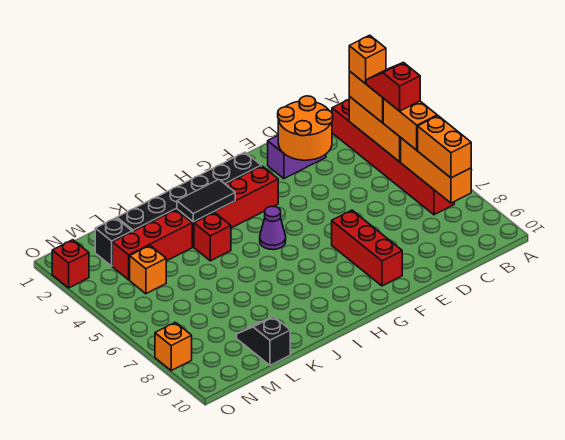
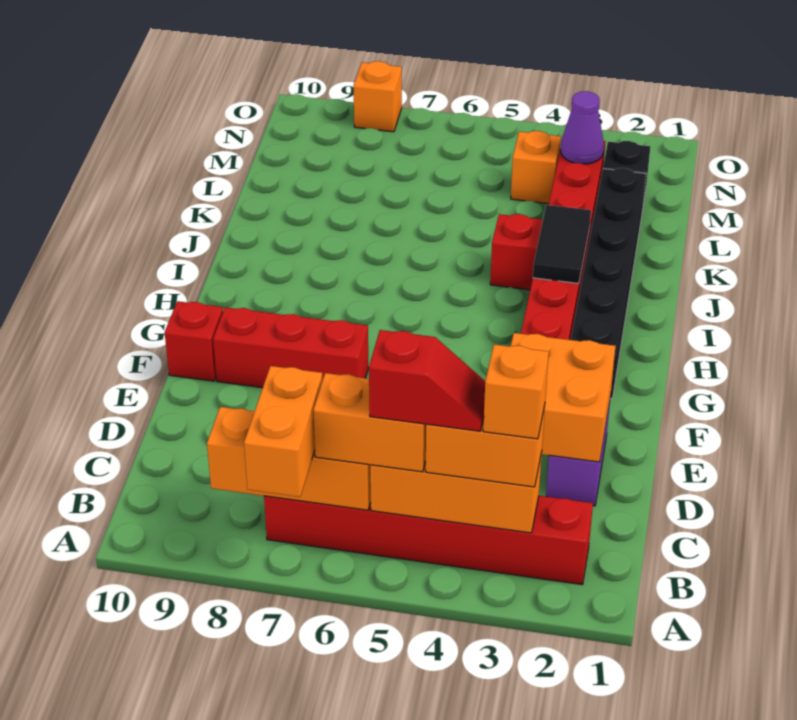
orange 1x2 brick [418,116,471,178] -> orange 1x2 brick turned to [244,366,323,497]
orange 2x2 round brick [278,96,333,160] -> orange 2x2 brick [511,333,615,462]
purple 1x1 cone [260,206,286,250] -> purple 1x1 cone moved to [561,91,604,164]
black 1x2 slope [237,317,290,365] -> none
red 1x1 brick [52,240,89,288] -> red 1x1 brick moved to [165,301,223,381]

